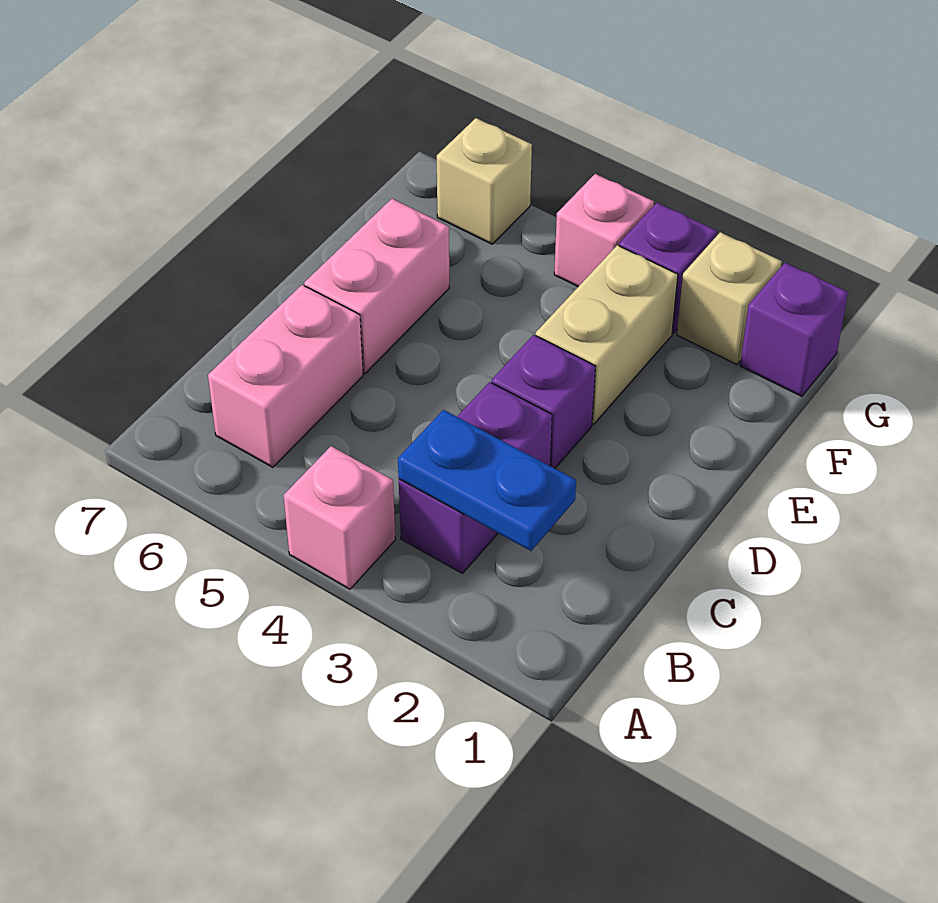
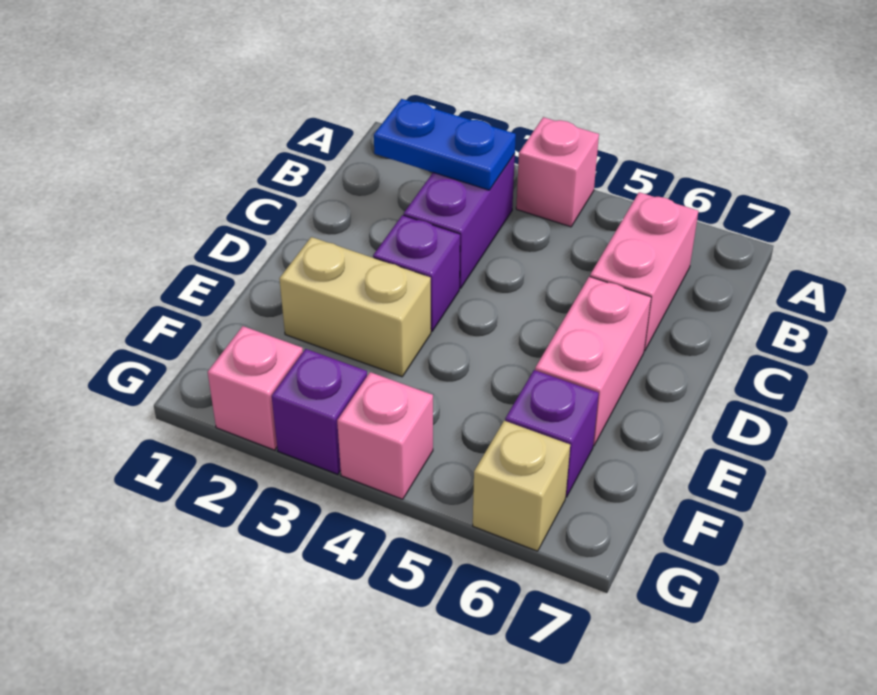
tan 1x2 brick [536,245,678,424] -> tan 1x2 brick turned to [279,237,431,377]
purple 1x1 brick [740,263,848,396] -> purple 1x1 brick moved to [505,370,599,497]
tan 1x1 brick [677,232,782,364] -> pink 1x1 brick [208,326,303,450]

